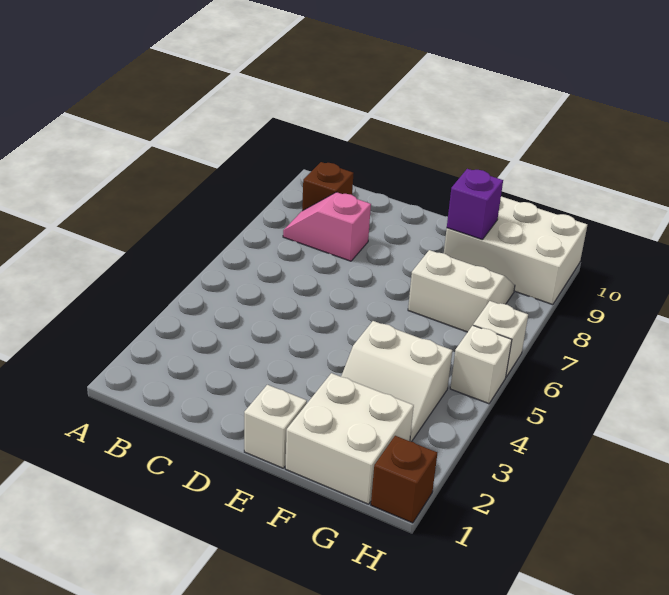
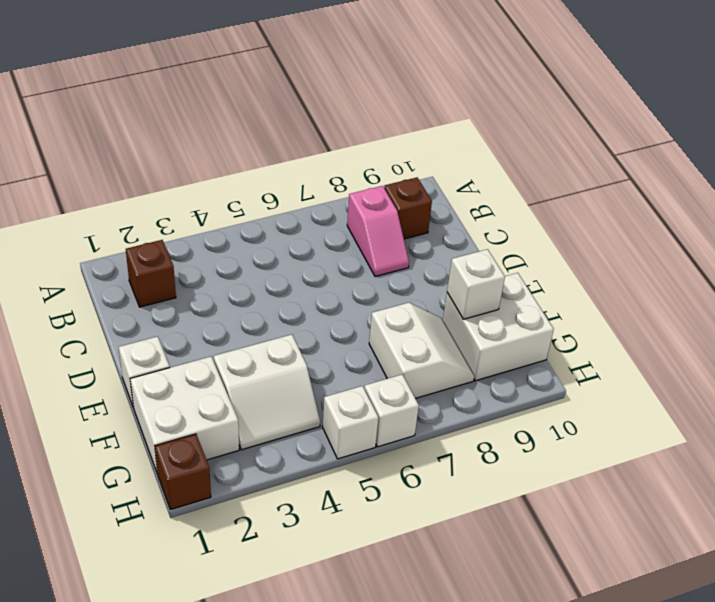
none -> brown 1x1 brick [126,240,176,307]
pink 1x2 slope [283,192,371,261] -> pink 1x2 slope turned to [347,186,409,277]
white 2x2 slope [341,321,452,442] -> white 2x2 slope turned to [214,334,320,450]
white 2x3 brick [444,196,587,305] -> white 2x2 brick [443,273,554,381]
purple 1x1 brick [447,169,503,240] -> white 1x1 brick [447,249,505,319]

